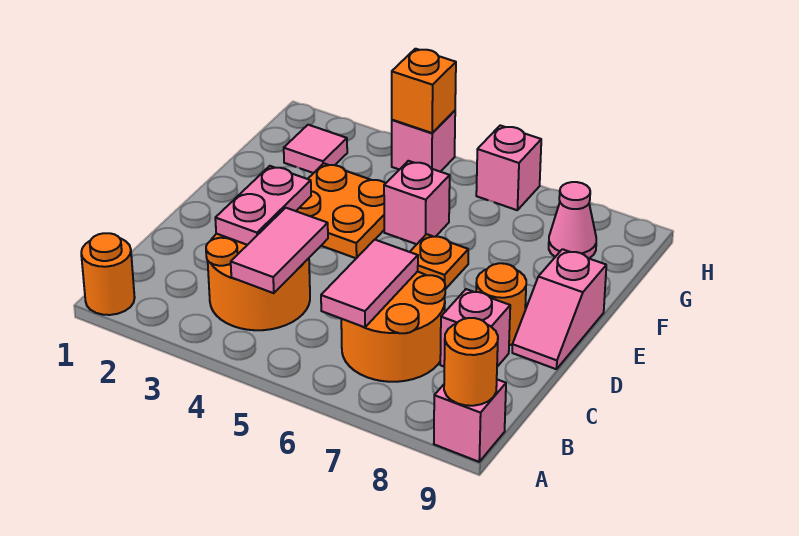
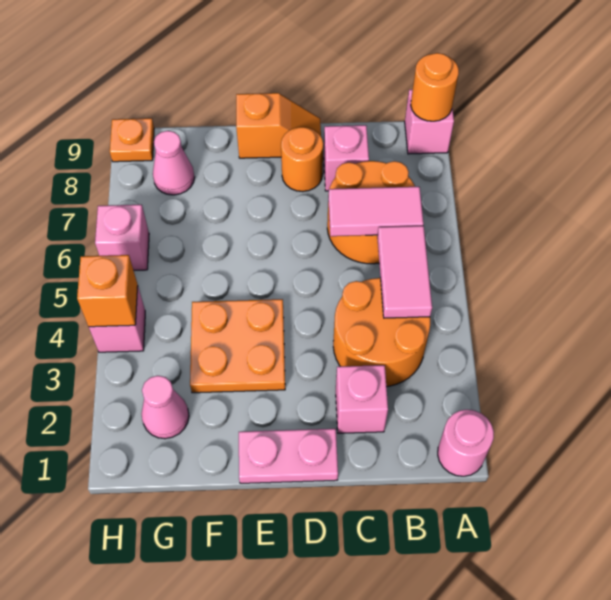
orange 1x1 round brick [81,233,135,315] -> pink 1x1 round brick [438,410,494,476]
pink 1x2 tile [231,208,328,293] -> pink 1x2 tile turned to [377,226,432,318]
pink 1x2 plate [215,166,311,245] -> pink 1x2 plate moved to [239,429,338,483]
pink 1x2 slope [512,249,606,369] -> orange 1x2 slope [236,93,321,158]
orange 1x1 plate [410,234,468,289] -> orange 1x1 plate moved to [110,118,154,162]
pink 1x1 brick [384,161,450,244] -> pink 1x1 brick moved to [336,365,388,433]
pink 1x1 tile [284,125,347,173] -> pink 1x1 cone [142,376,189,439]

